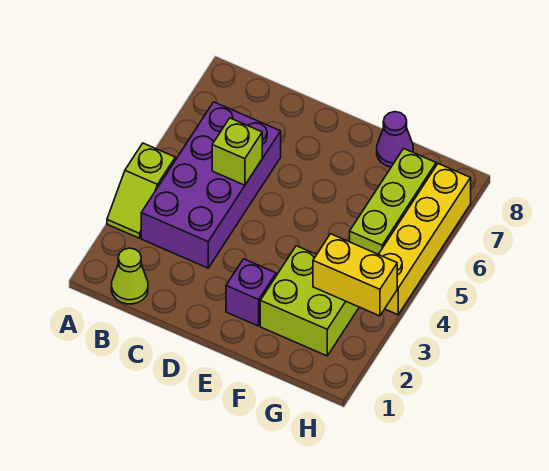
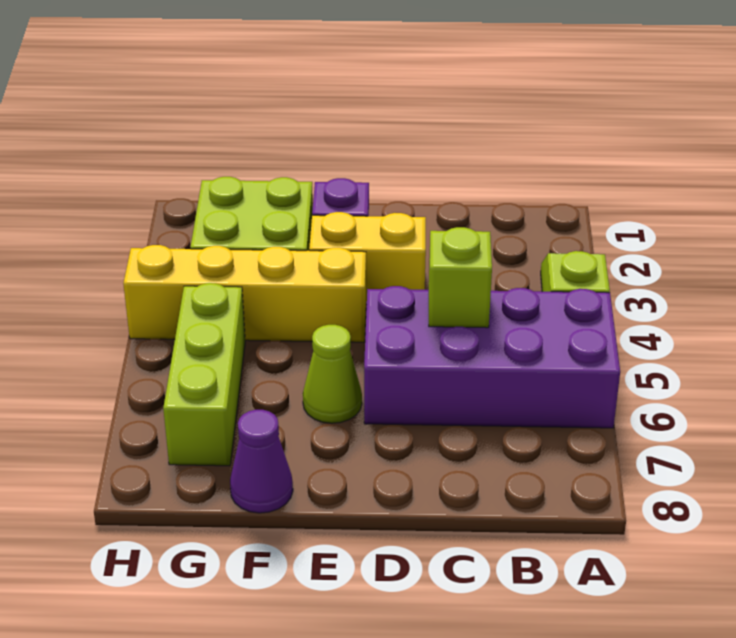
lime 1x1 cone [111,248,148,304] -> lime 1x1 cone moved to [303,325,362,423]
purple 2x4 brick [141,102,281,268] -> purple 2x4 brick turned to [364,286,620,428]
yellow 1x2 brick [313,234,397,316] -> yellow 1x2 brick moved to [309,212,426,305]
yellow 1x4 brick [379,164,471,315] -> yellow 1x4 brick turned to [123,245,366,342]

